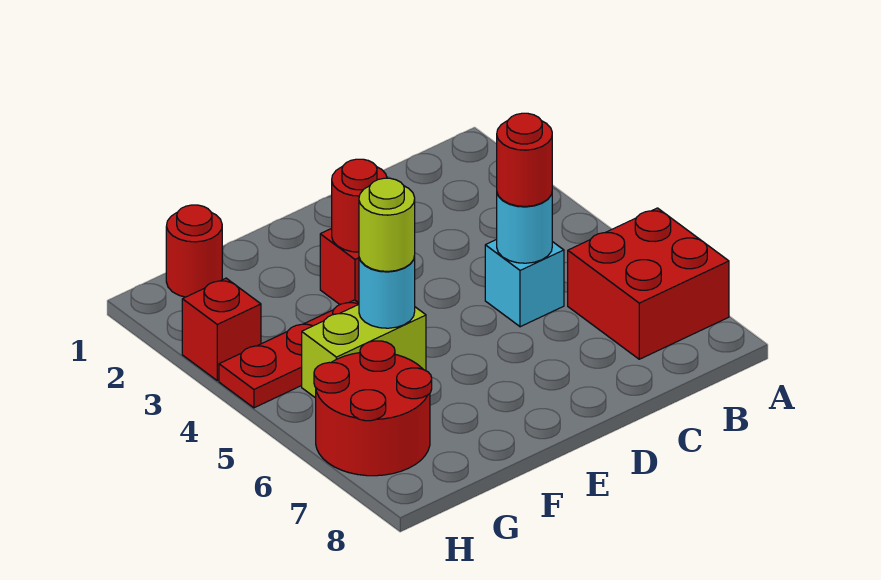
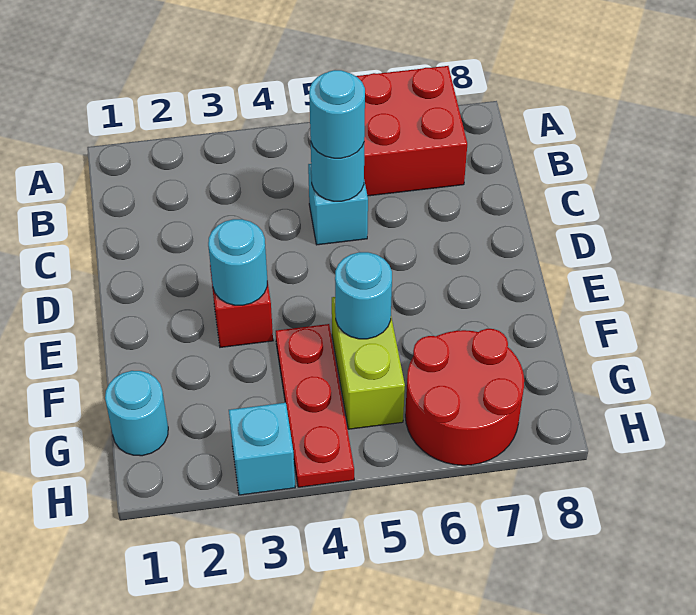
red 1x1 round brick [497,113,552,206] -> cyan 1x1 round brick [309,70,365,158]
red 1x1 round brick [332,159,387,252] -> cyan 1x1 round brick [208,219,267,305]
lime 1x1 round brick [359,178,415,271] -> none
red 1x1 round brick [166,205,222,297] -> cyan 1x1 round brick [105,371,168,456]
red 1x1 brick [182,278,261,381] -> cyan 1x1 brick [229,403,295,495]

